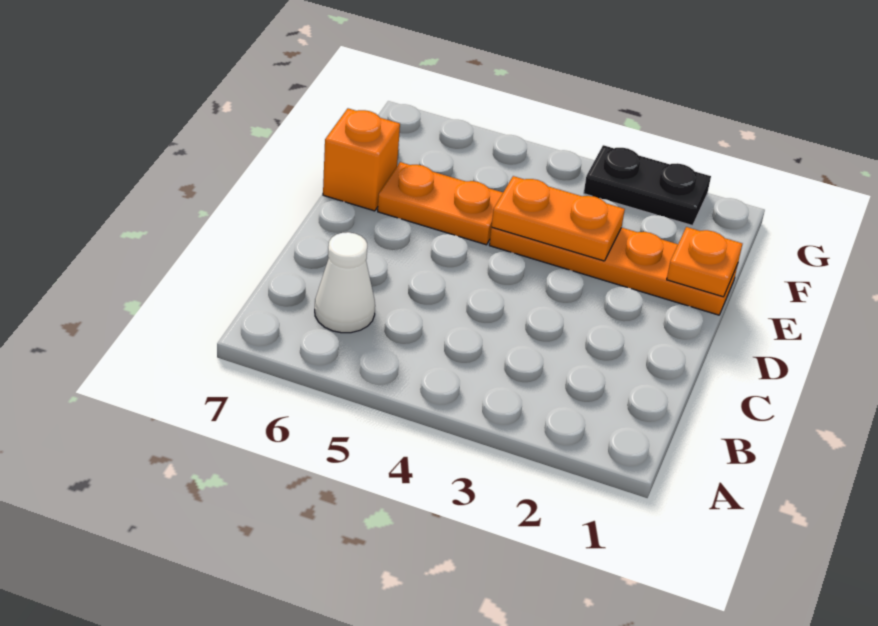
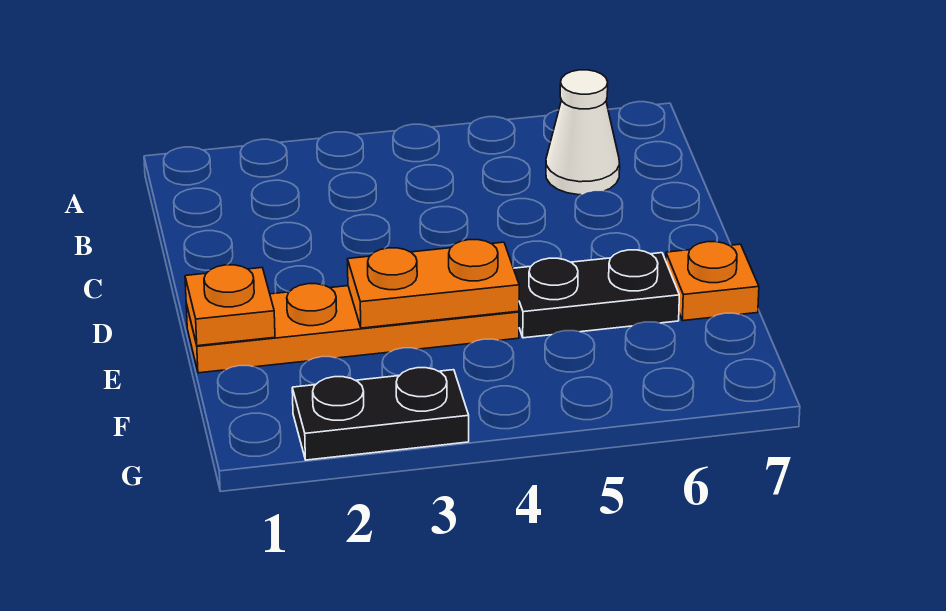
orange 1x2 plate [378,162,503,245] -> black 1x2 plate [514,250,679,338]
orange 1x1 brick [323,108,400,211] -> orange 1x1 plate [666,242,759,321]

